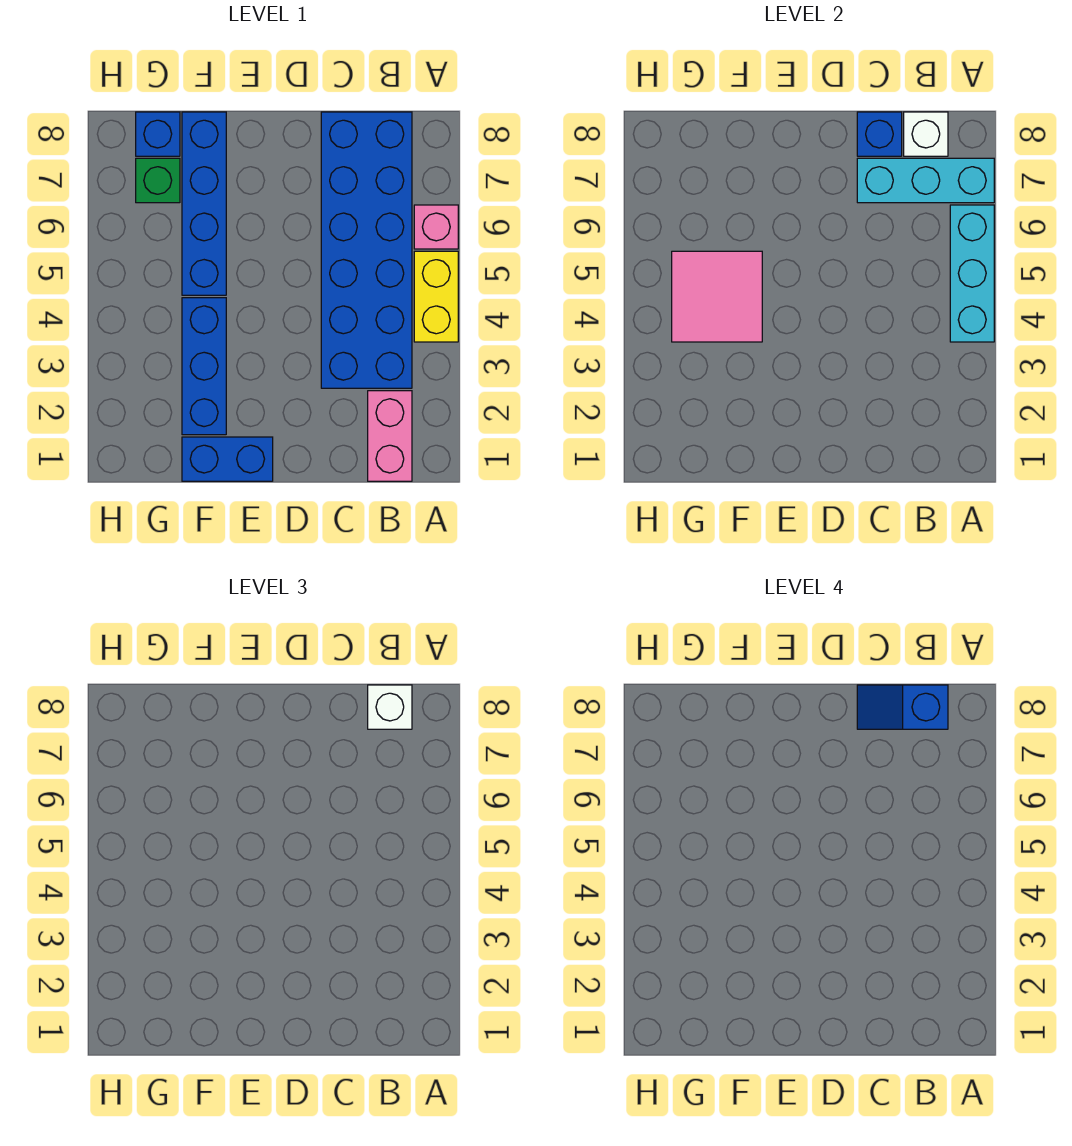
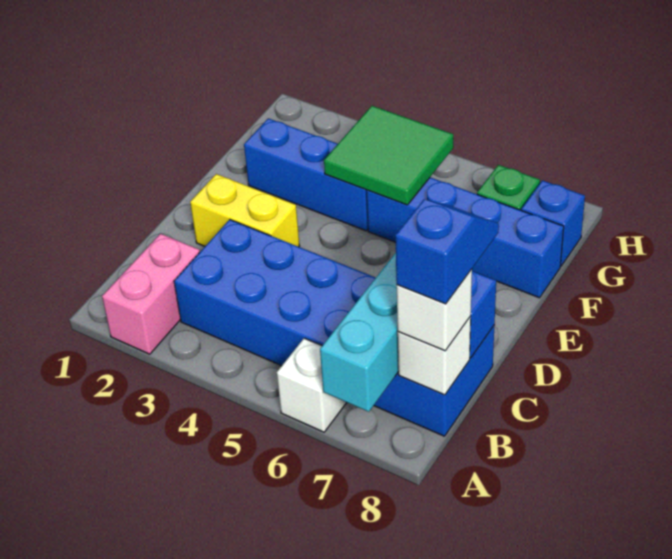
yellow 1x2 brick [414,251,458,342] -> yellow 1x2 brick moved to [190,174,299,247]
cyan 1x3 brick [950,205,994,342] -> none
pink 1x1 brick [414,205,458,249] -> white 1x1 brick [277,338,347,432]
pink 1x2 brick [368,391,412,481] -> pink 1x2 brick turned to [102,233,200,354]
blue 1x2 brick [182,437,273,481] -> none
pink 2x2 tile [672,251,762,342] -> green 2x2 tile [324,106,453,205]

